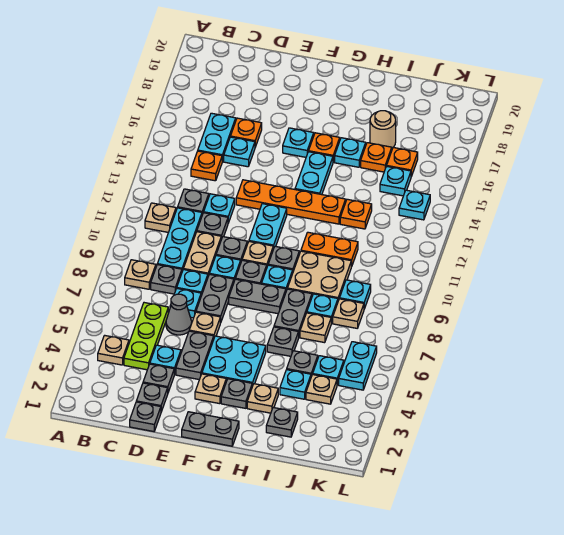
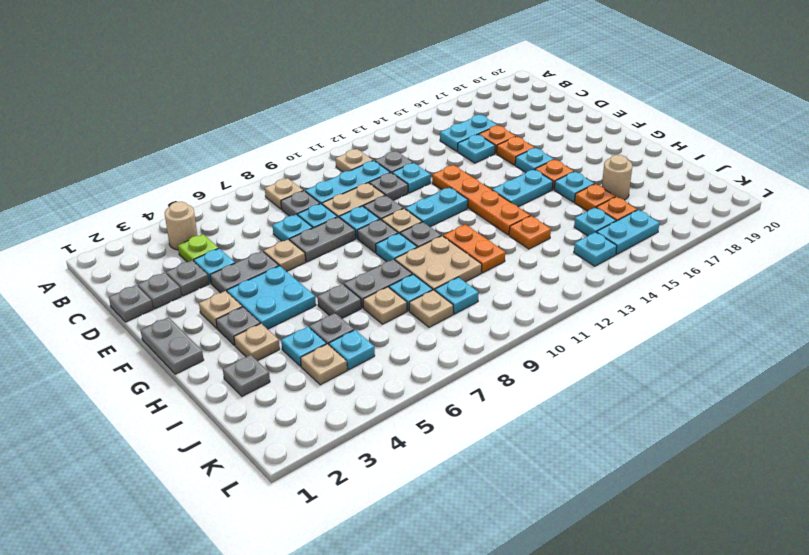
tan 1x1 plate [98,335,129,365] -> tan 1x1 round brick [165,202,198,250]
lime 1x3 plate [124,303,168,370] -> lime 1x1 plate [178,234,219,262]
orange 1x1 plate [191,151,222,181] -> orange 1x1 plate moved to [497,136,535,165]
grey 1x1 cone [166,294,192,335] -> none
grey 1x2 plate [229,279,286,314] -> none
cyan 1x2 plate [339,342,377,390] -> cyan 1x2 plate moved to [597,210,659,254]

